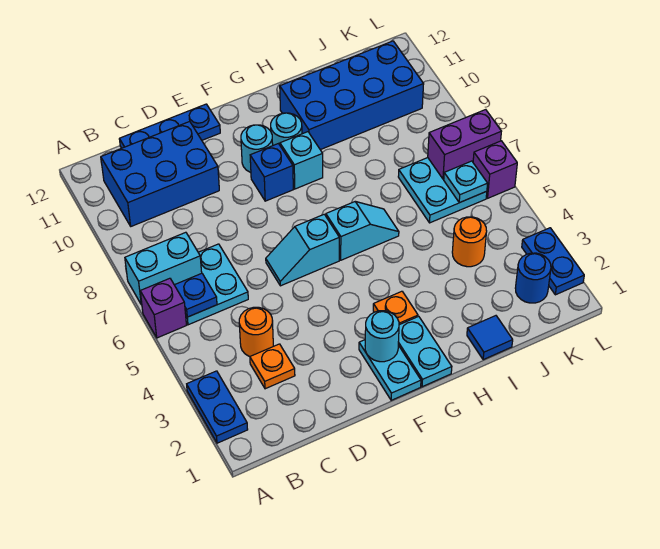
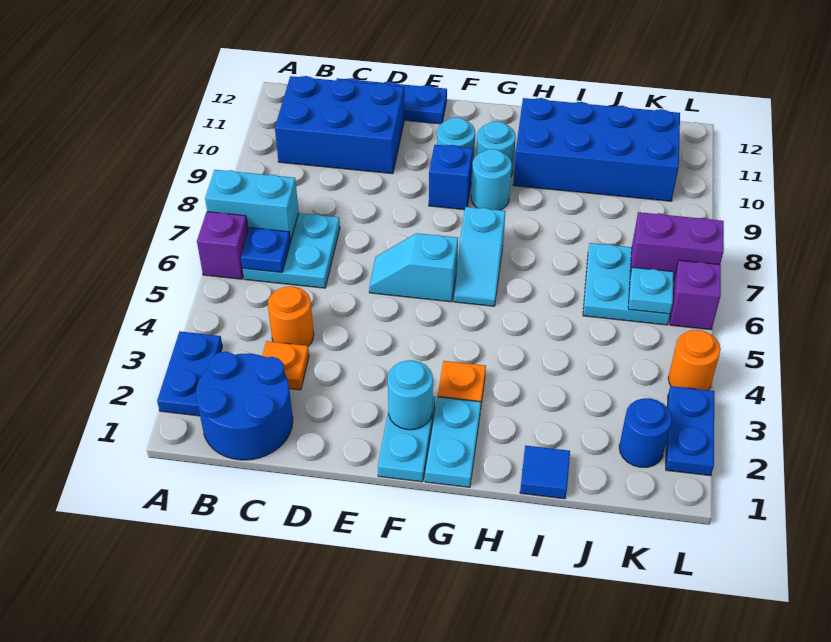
none -> blue 2x2 round brick [196,352,293,460]
cyan 1x2 slope [326,202,399,260] -> cyan 1x2 slope turned to [454,207,505,306]
cyan 1x1 brick [280,132,323,189] -> cyan 1x1 round brick [471,149,512,210]
orange 1x1 round brick [452,217,487,267] -> orange 1x1 round brick moved to [668,330,721,390]

